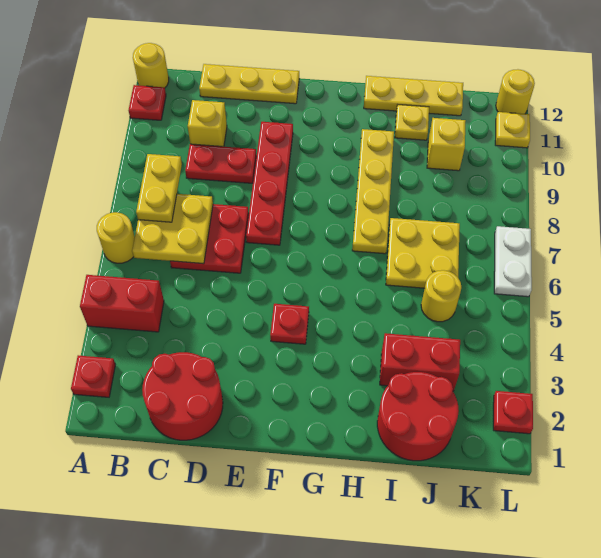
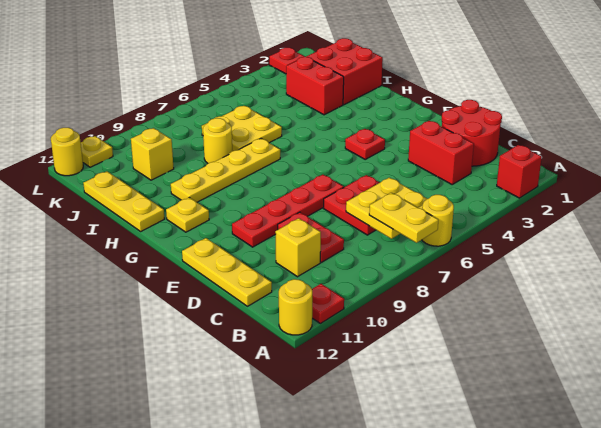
red 1x1 plate [71,355,115,397] -> red 1x1 brick [497,145,542,198]
red 1x2 brick [80,275,164,332] -> red 1x2 brick moved to [408,121,474,184]
yellow 1x2 plate [136,154,182,222] -> yellow 1x2 plate turned to [369,193,438,243]
red 2x2 round brick [377,372,459,461] -> red 2x2 brick [307,38,383,105]
yellow 1x1 plate [395,105,429,140] -> yellow 1x1 plate moved to [166,197,209,232]
yellow 1x1 round brick [421,270,461,322] -> yellow 1x1 round brick moved to [203,118,232,163]
white 1x2 plate [494,226,532,297] -> none

